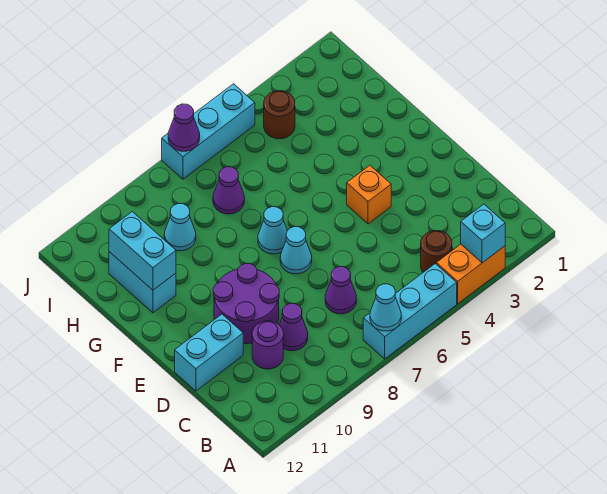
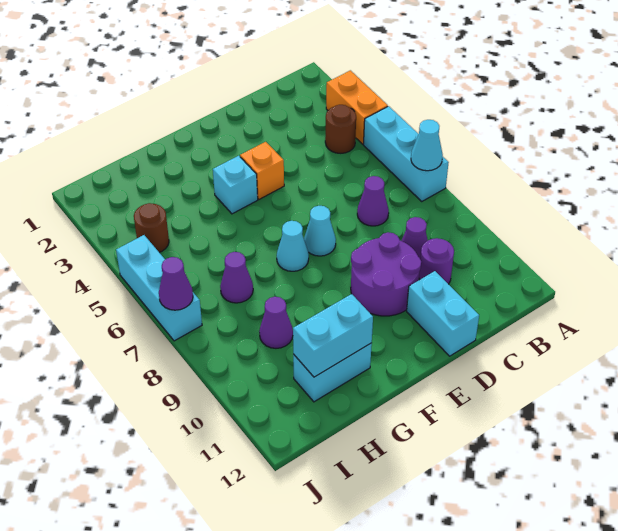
cyan 1x1 brick [461,204,505,263] -> cyan 1x1 brick moved to [213,156,258,214]
cyan 1x1 cone [164,204,196,251] -> purple 1x1 cone [259,297,293,348]

